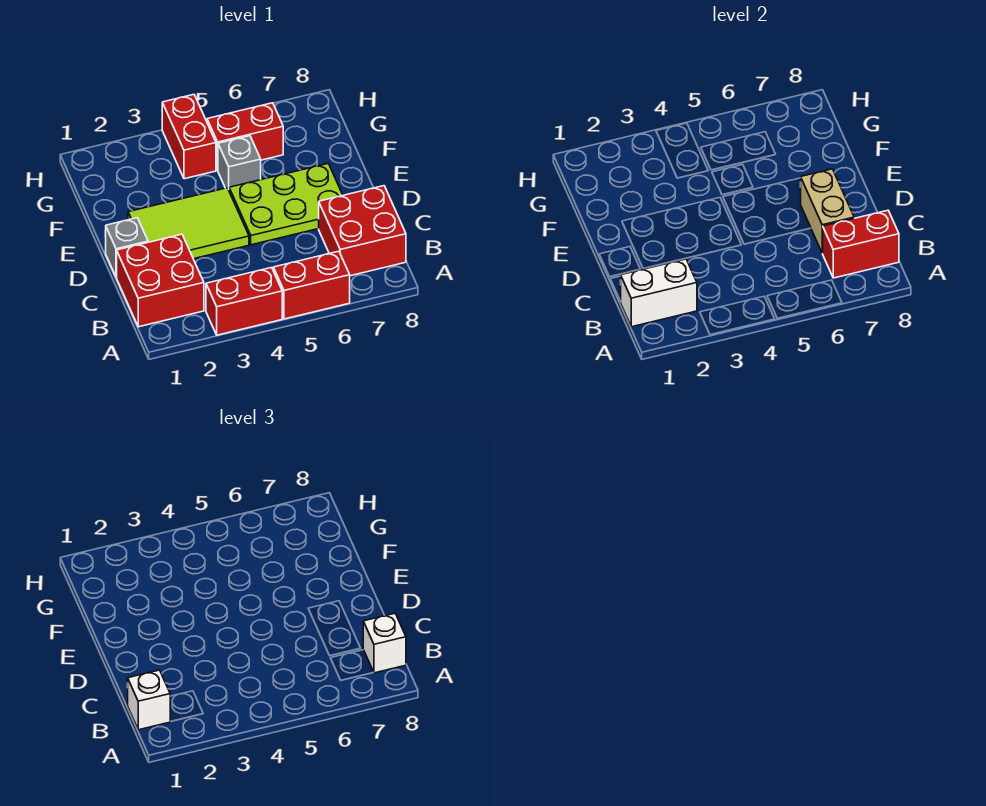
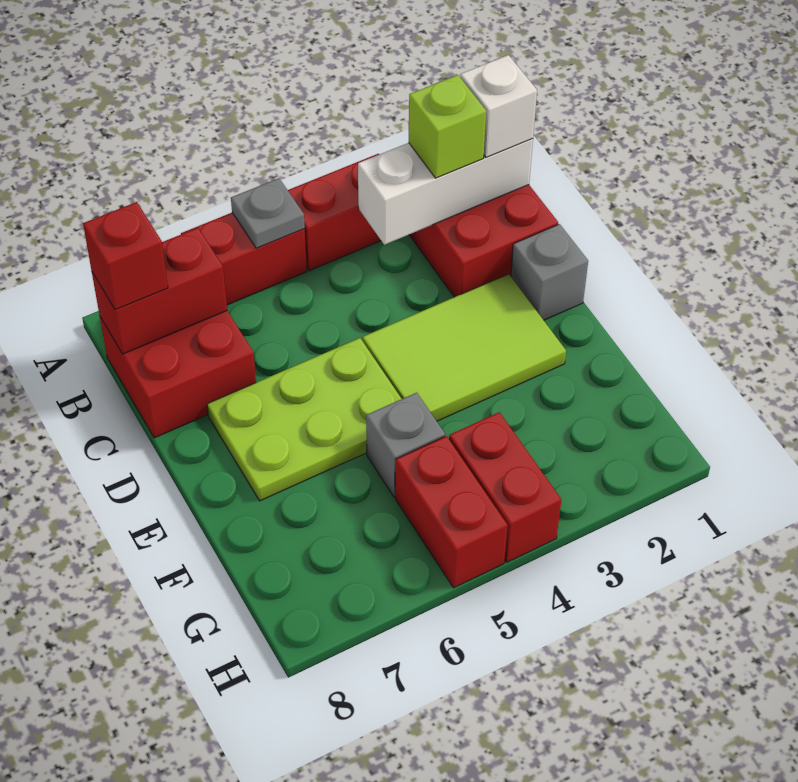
none -> grey 1x1 plate [231,178,305,248]
white 1x2 brick [620,259,697,327] -> white 1x3 brick [358,139,533,245]
none -> lime 1x1 brick [409,75,486,178]
white 1x1 brick [363,613,406,673] -> red 1x1 brick [83,202,168,310]
tan 1x2 brick [801,169,854,253] -> none
red 1x2 brick [207,103,283,170] -> red 1x2 brick turned to [395,436,508,588]

